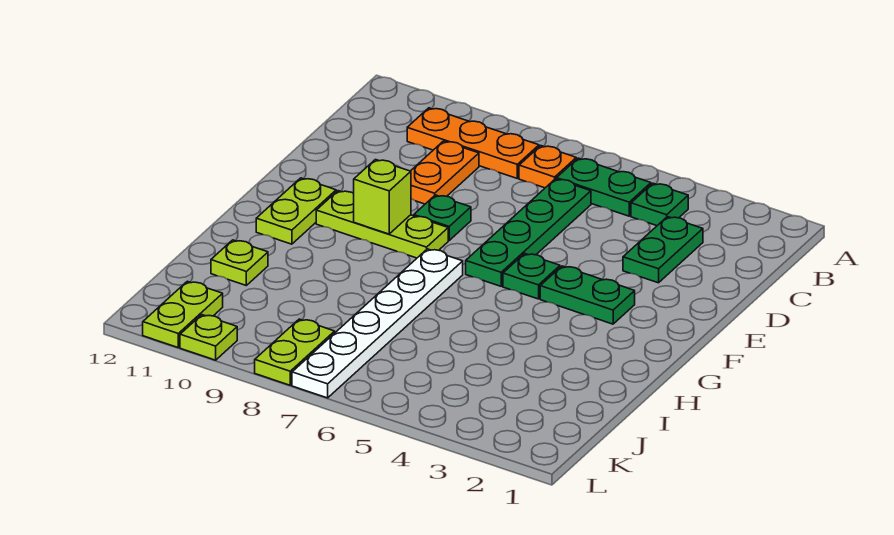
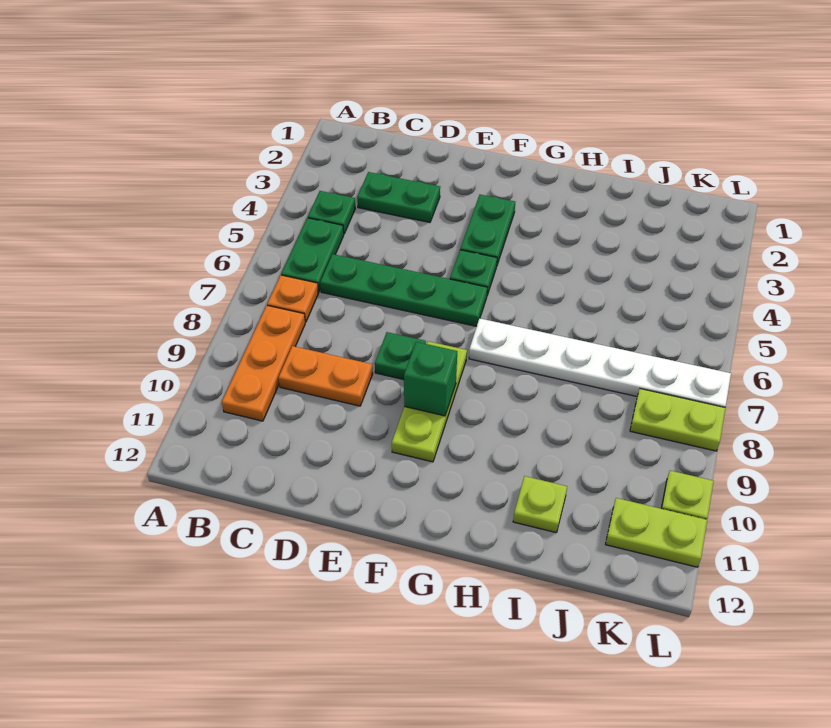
lime 1x1 brick [354,160,411,234] -> green 1x1 brick [404,342,457,416]
lime 1x2 plate [256,178,336,244] -> none

